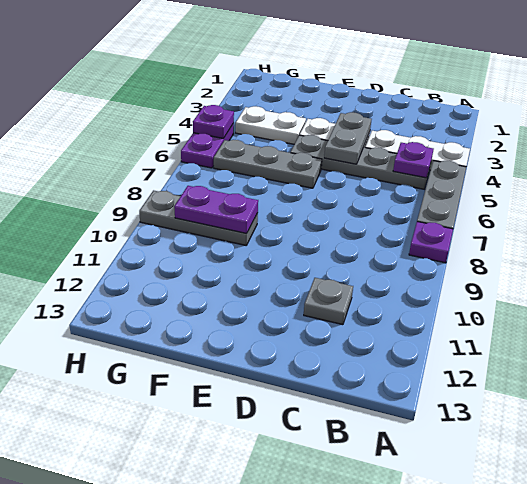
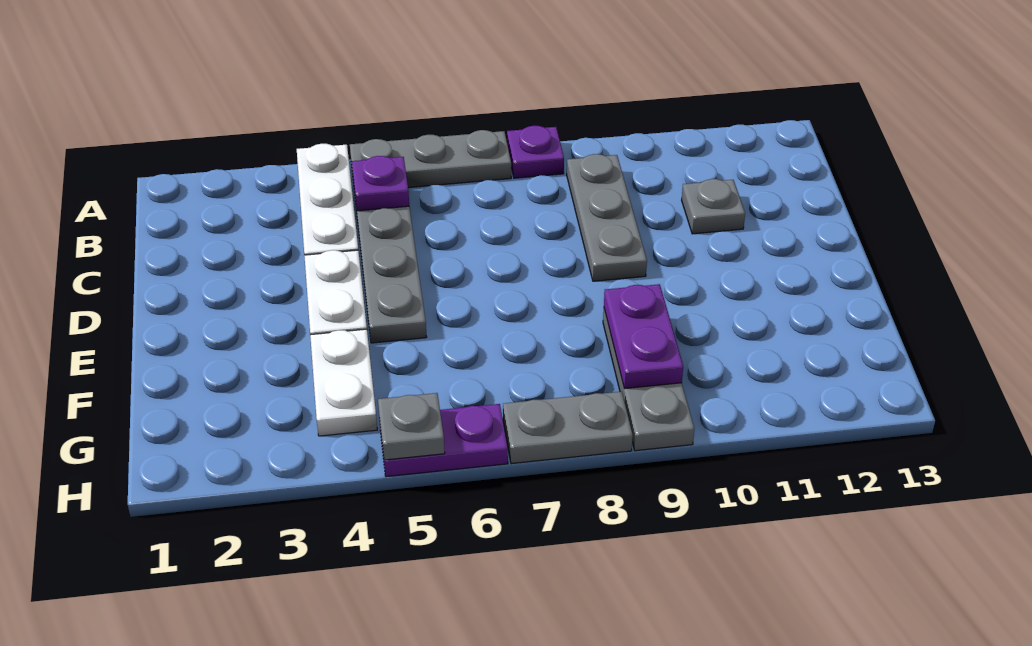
grey 1x2 plate [324,112,372,164] -> grey 1x2 plate moved to [503,392,633,464]
grey 1x3 plate [214,140,322,188] -> grey 1x3 plate moved to [567,154,647,281]
purple 1x1 plate [193,105,234,139] -> grey 1x1 plate [378,393,445,460]

